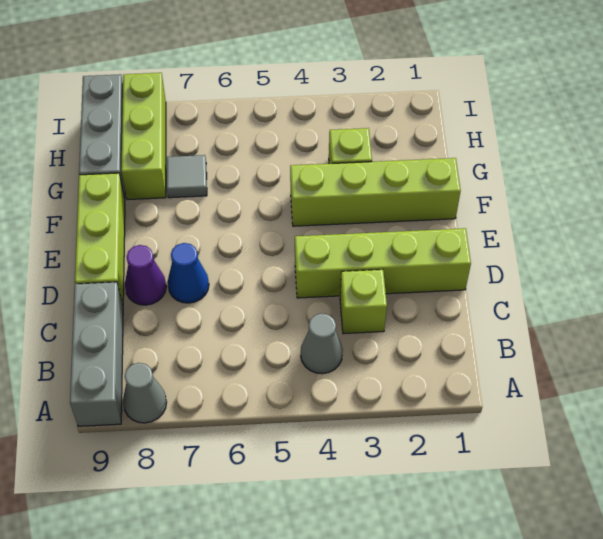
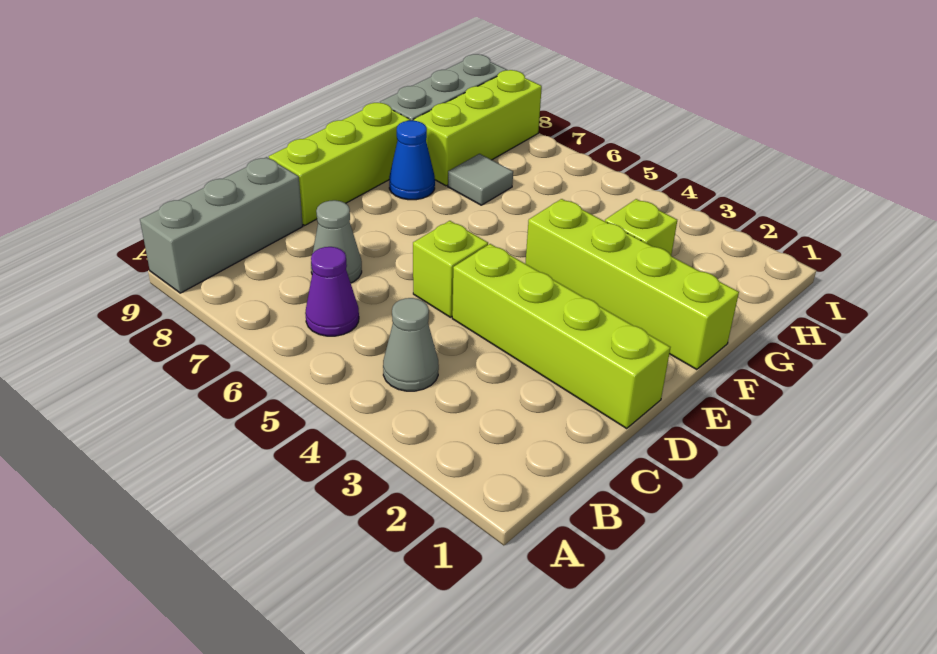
grey 1x1 cone [123,363,167,423] -> grey 1x1 cone moved to [311,200,362,283]
lime 1x1 brick [340,270,387,334] -> lime 1x1 brick moved to [413,221,488,317]
blue 1x1 cone [168,243,209,303] -> blue 1x1 cone moved to [389,121,435,200]
purple 1x1 cone [125,245,166,305] -> purple 1x1 cone moved to [305,247,359,336]

